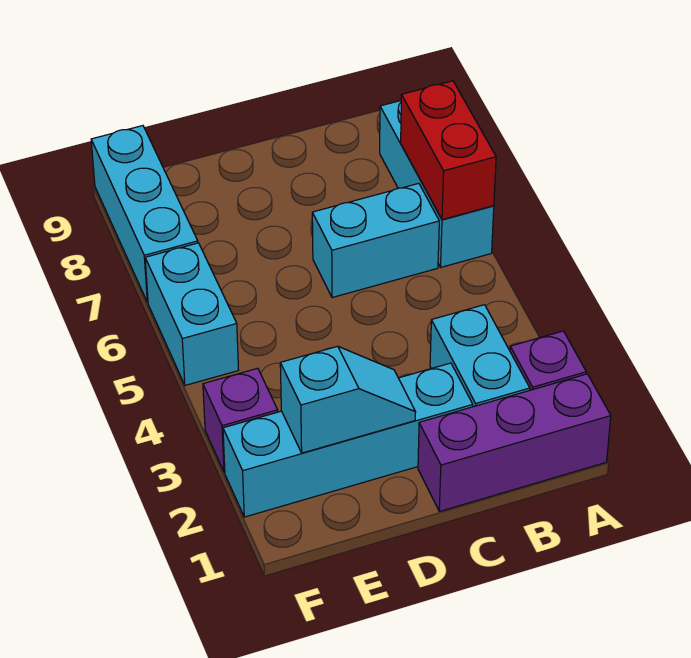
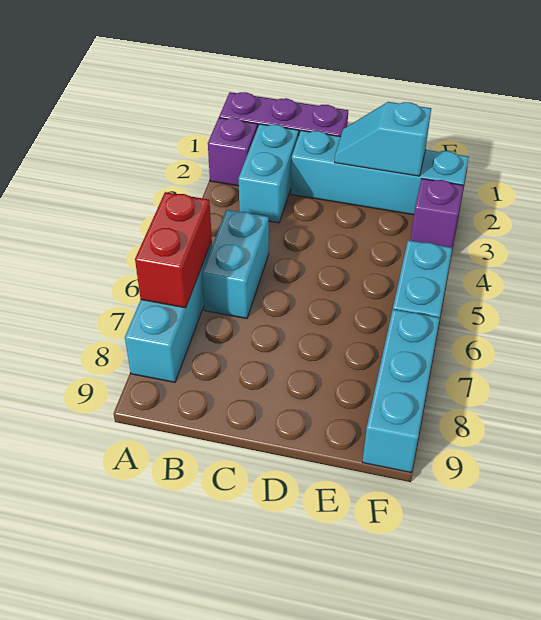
cyan 1x2 brick [312,183,439,298] -> cyan 1x2 brick turned to [202,210,269,318]

